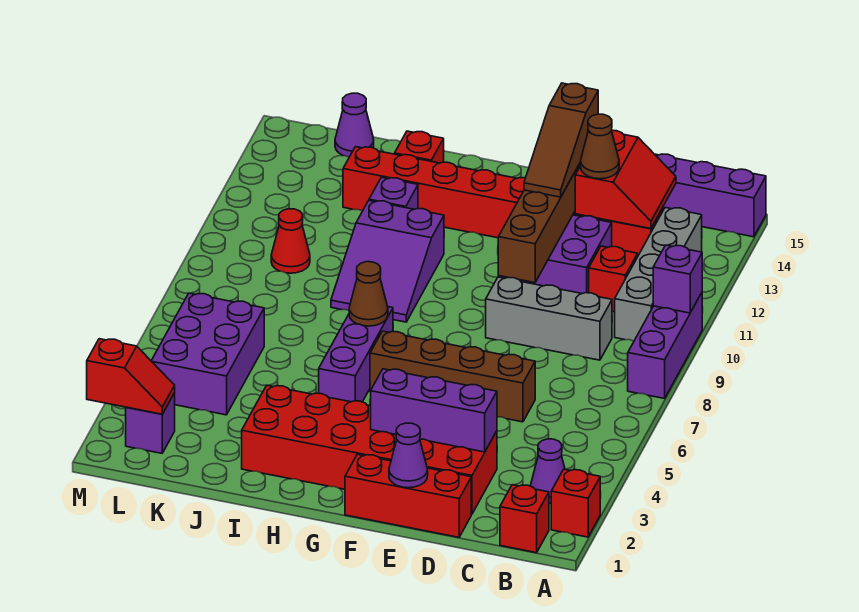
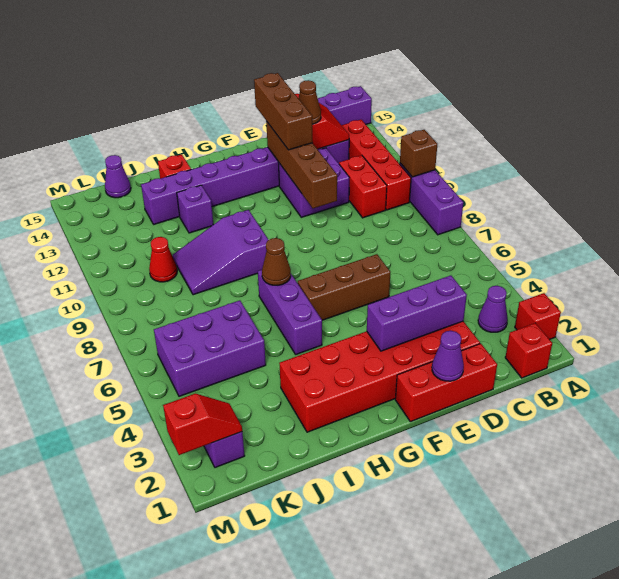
purple 1x1 brick [653,245,702,313] -> brown 1x1 brick [400,130,437,177]
grey 1x4 brick [615,208,702,341] -> red 1x4 brick [342,120,411,210]
grey 1x3 brick [486,277,612,360] -> none
red 1x1 brick [589,246,638,312] -> red 1x2 brick [339,155,387,218]
red 1x8 brick [343,147,663,255] -> purple 1x8 brick [141,140,349,224]
brown 1x4 brick [370,331,535,422] -> brown 1x3 brick [298,254,390,320]
brown 1x3 slope [524,83,598,197] -> brown 1x3 brick [254,73,313,150]
purple 2x3 slope [331,201,444,322] -> purple 2x3 slope turned to [173,210,268,295]
purple 2x3 brick [151,293,264,415] -> purple 2x3 brick turned to [154,300,266,396]

